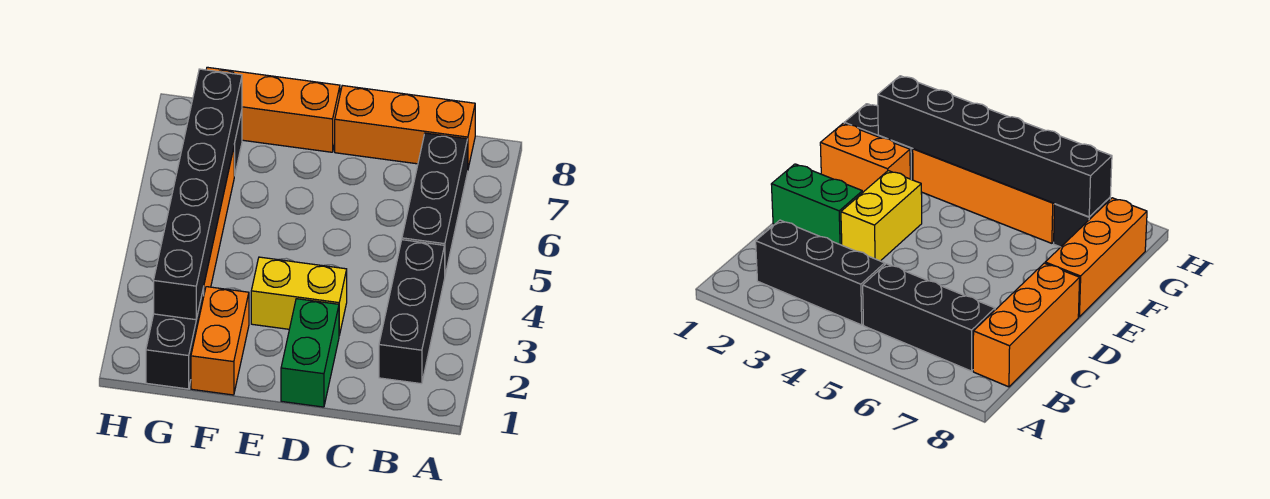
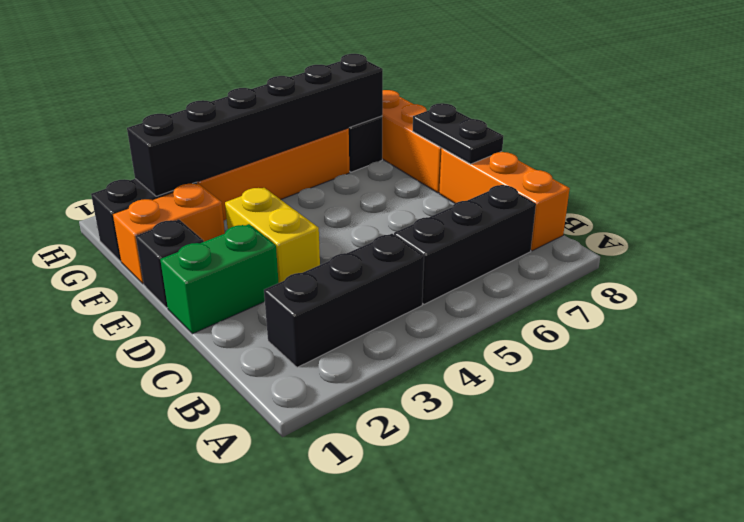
none -> black 1x2 plate [413,103,503,164]
none -> black 1x1 brick [136,220,204,308]

